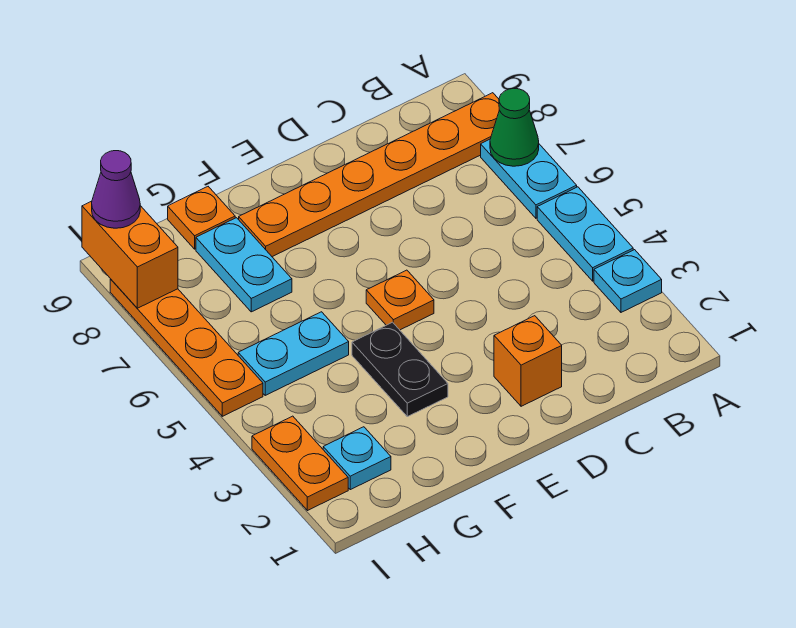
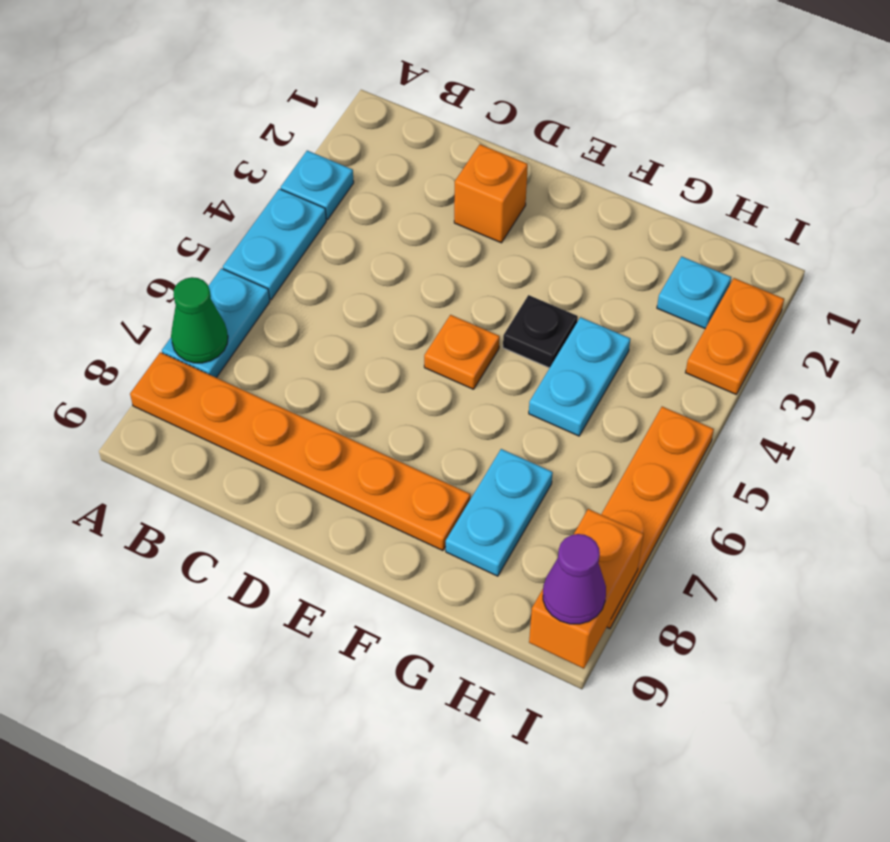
black 1x2 plate [352,322,448,417] -> black 1x1 plate [503,295,578,368]
cyan 1x2 plate [238,312,349,395] -> cyan 1x2 plate turned to [529,317,630,436]
orange 1x1 plate [168,187,235,249] -> none

